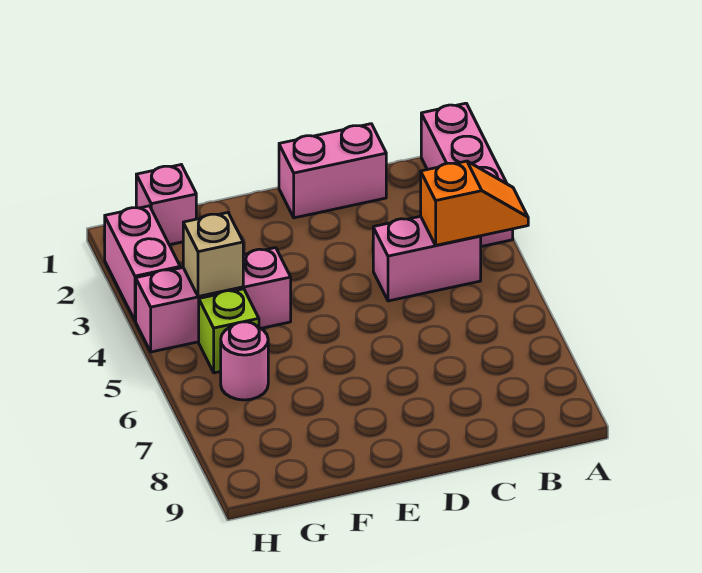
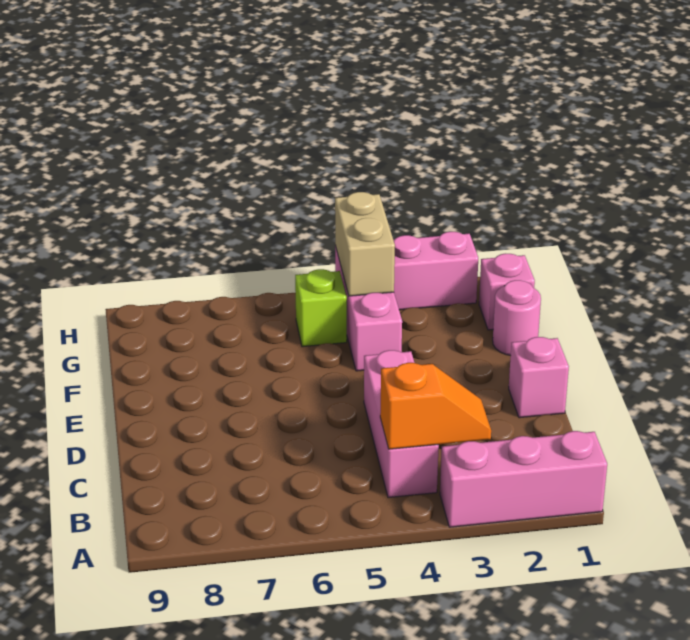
orange 1x2 slope [421,161,528,245] -> orange 1x2 slope turned to [380,363,491,449]
pink 1x2 brick [373,216,481,301] -> pink 1x3 brick [364,350,439,498]
pink 1x2 brick [279,124,386,218] -> pink 1x1 brick [509,337,569,418]
tan 1x1 brick [183,213,243,297] -> tan 1x2 brick [335,192,395,296]
pink 1x1 round brick [221,322,268,400] -> pink 1x1 round brick moved to [493,280,541,356]

